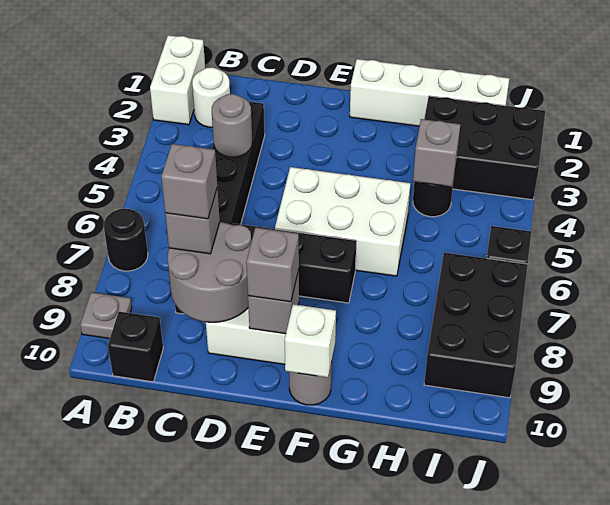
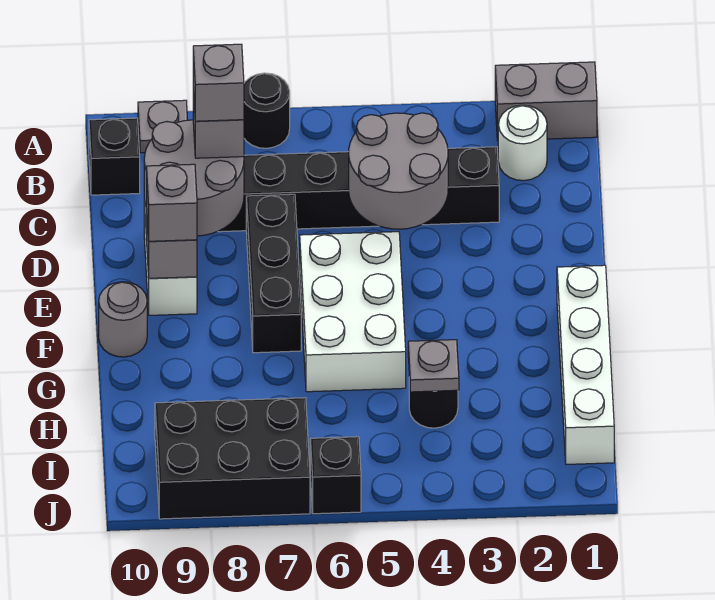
white 1x2 brick [150,35,205,125] -> grey 1x2 brick [495,62,597,140]
grey 1x1 round brick [212,94,252,157] -> grey 2x2 round brick [349,113,448,229]
white 1x1 brick [285,304,336,378] -> none
black 2x3 brick [424,96,545,200] -> none
grey 1x1 brick [413,119,460,187] -> grey 1x1 plate [408,340,459,392]

